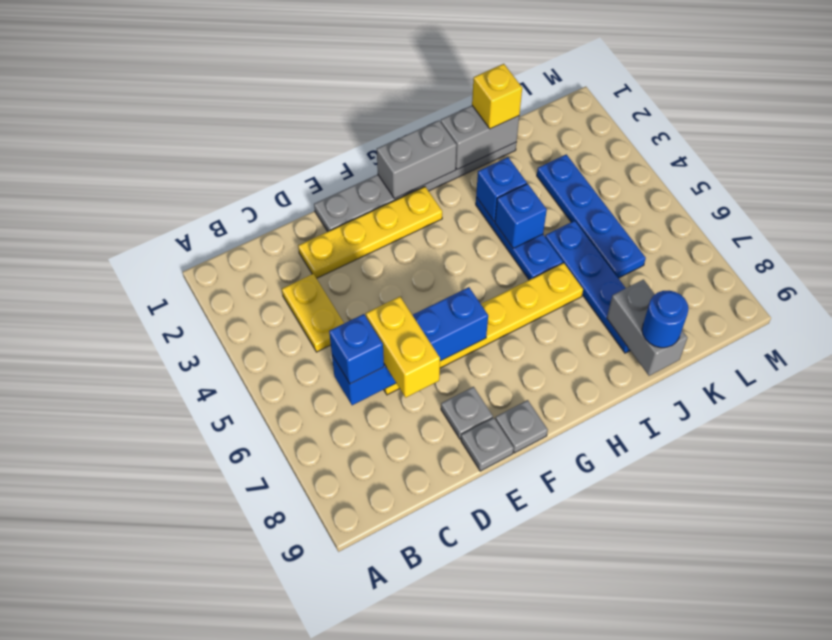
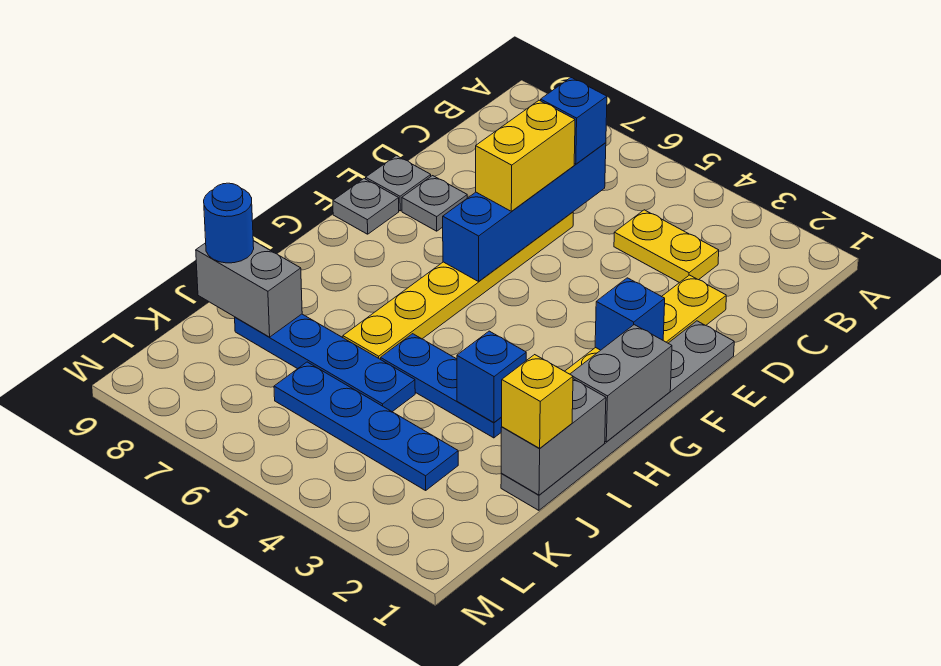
yellow 1x2 brick [366,297,440,397] -> yellow 1x2 brick turned to [476,100,575,211]
blue 1x1 brick [495,184,547,248] -> blue 1x1 brick moved to [595,278,665,350]

